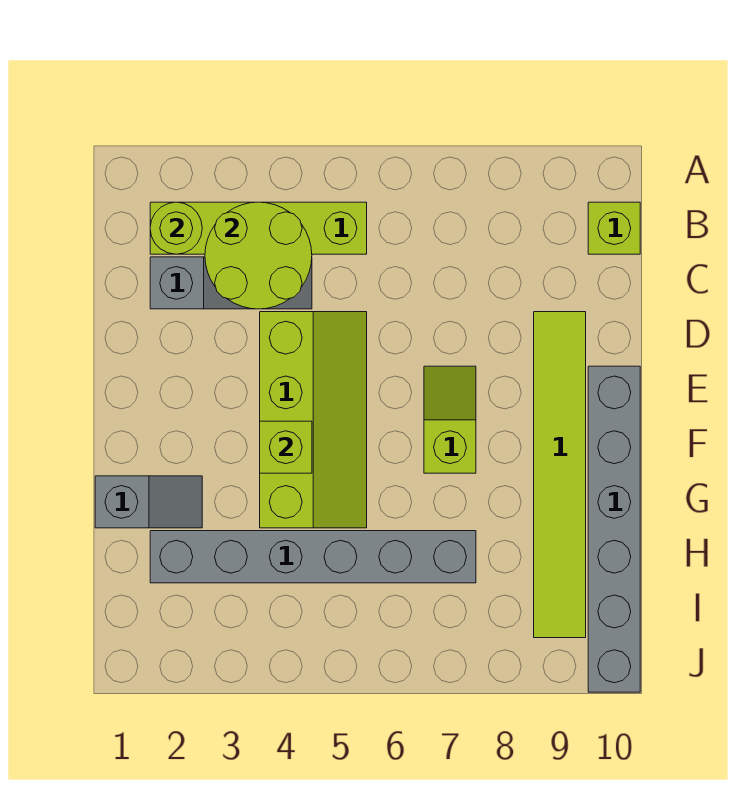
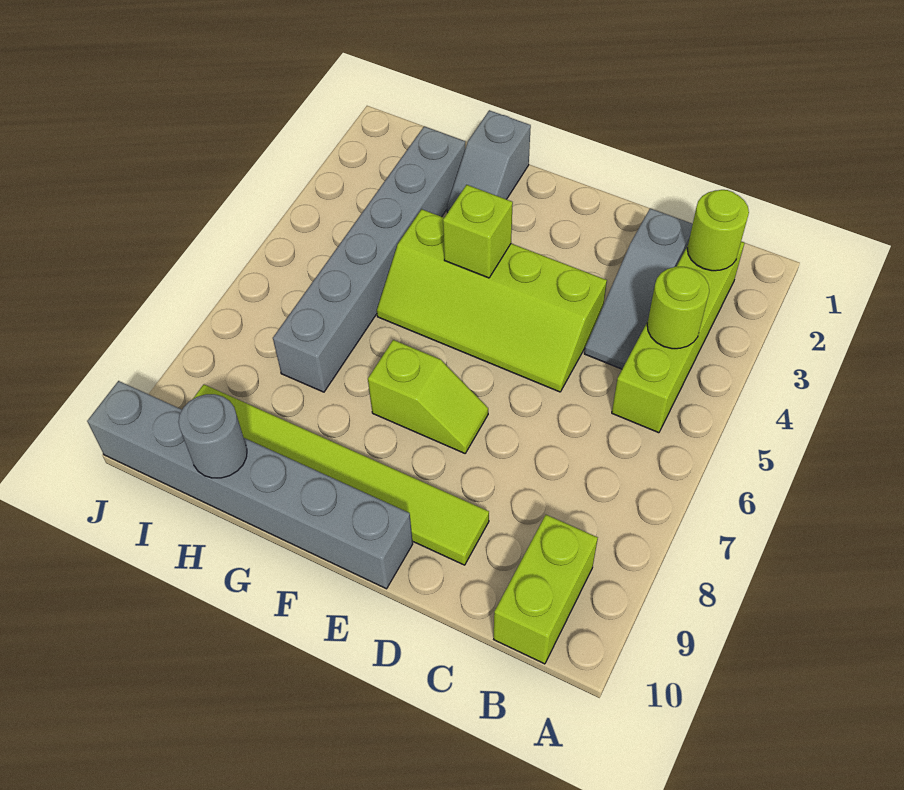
lime 2x2 round brick [205,202,312,309] -> lime 1x1 round brick [647,267,709,349]
lime 1x1 brick [588,202,640,254] -> lime 1x2 brick [494,515,598,664]
none -> grey 1x1 round brick [178,394,247,478]

